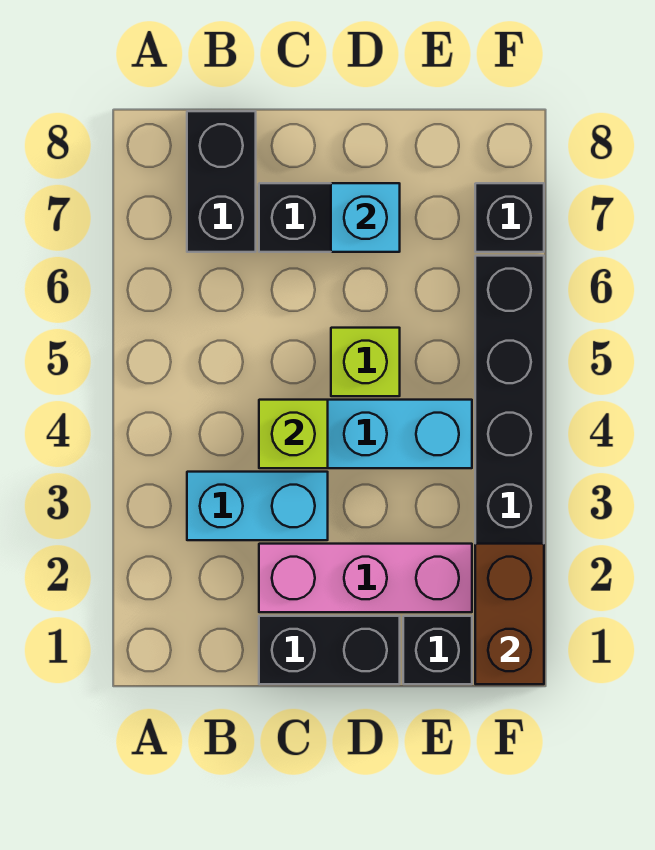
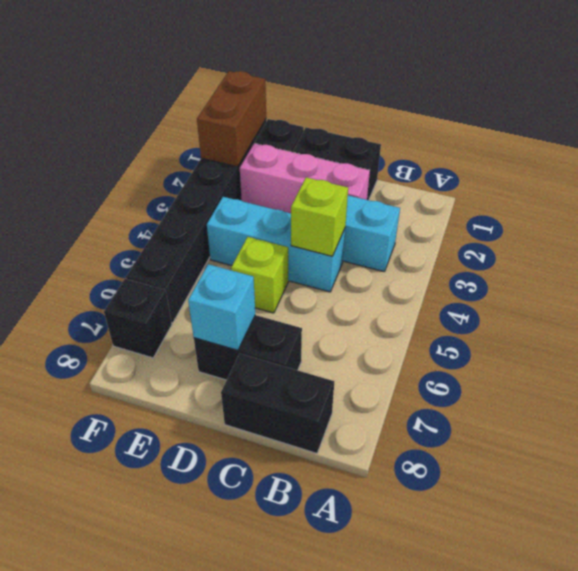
black 1x2 brick [187,111,256,252] -> black 1x2 brick turned to [221,354,334,453]

